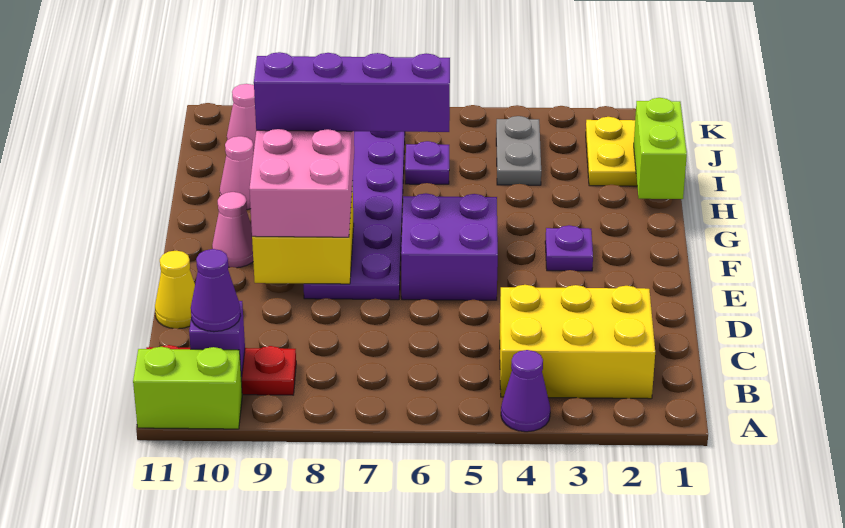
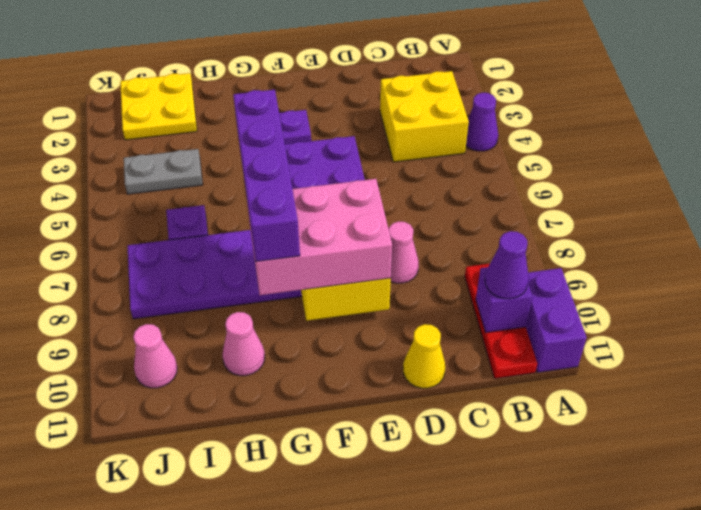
lime 1x2 brick [133,347,242,429] -> purple 1x2 brick [526,268,587,372]
yellow 2x3 brick [500,285,655,399] -> yellow 2x2 brick [380,71,469,162]
pink 1x1 cone [212,192,253,268] -> pink 1x1 cone moved to [389,221,419,283]
lime 1x2 brick [634,98,687,199] -> none

